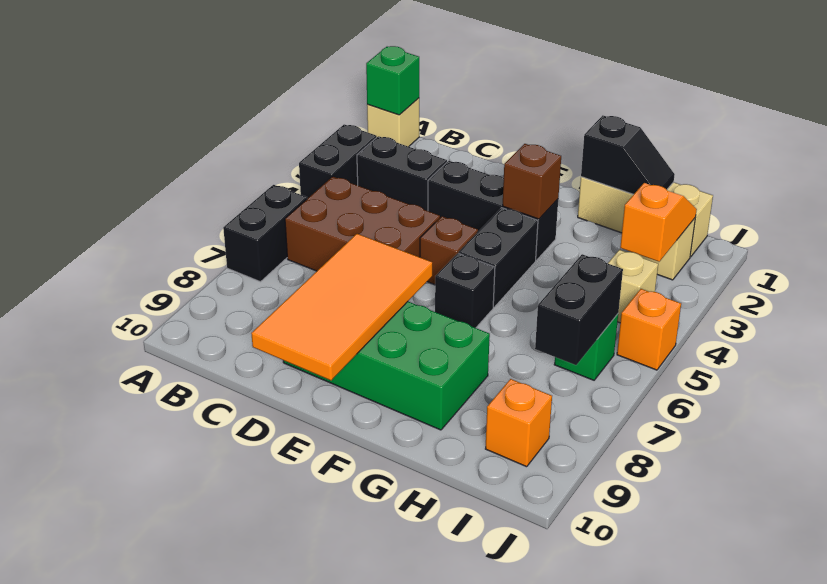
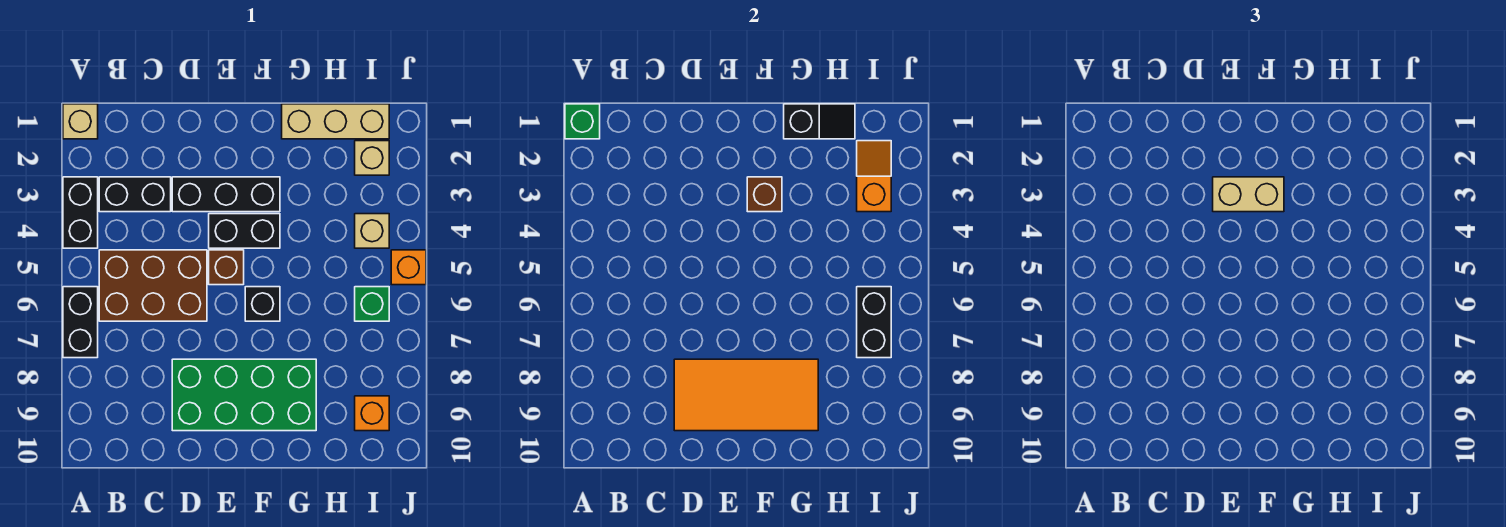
orange 2x4 tile [251,234,432,380] -> orange 2x4 tile turned to [674,359,818,431]
none -> tan 1x2 brick [1213,177,1284,212]
black 1x2 brick [459,208,538,307] -> black 1x2 brick turned to [209,214,280,248]

